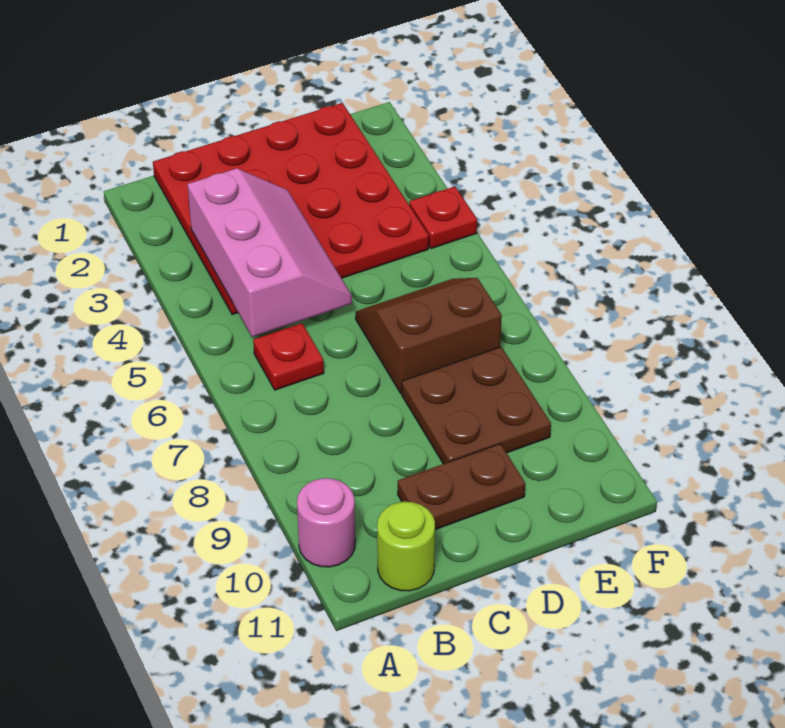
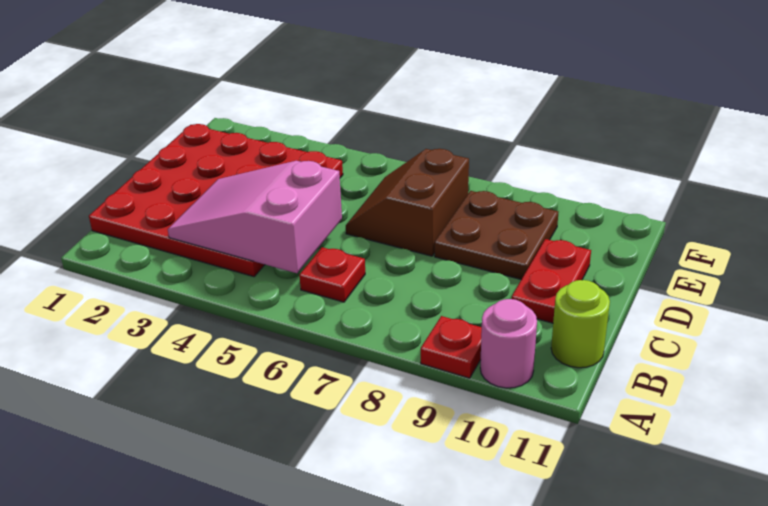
pink 2x3 slope [187,168,352,337] -> pink 2x3 slope turned to [168,161,342,273]
brown 1x2 plate [398,444,525,530] -> red 1x2 plate [512,239,591,323]
red 1x1 plate [409,186,477,249] -> red 1x1 plate moved to [421,316,482,378]

